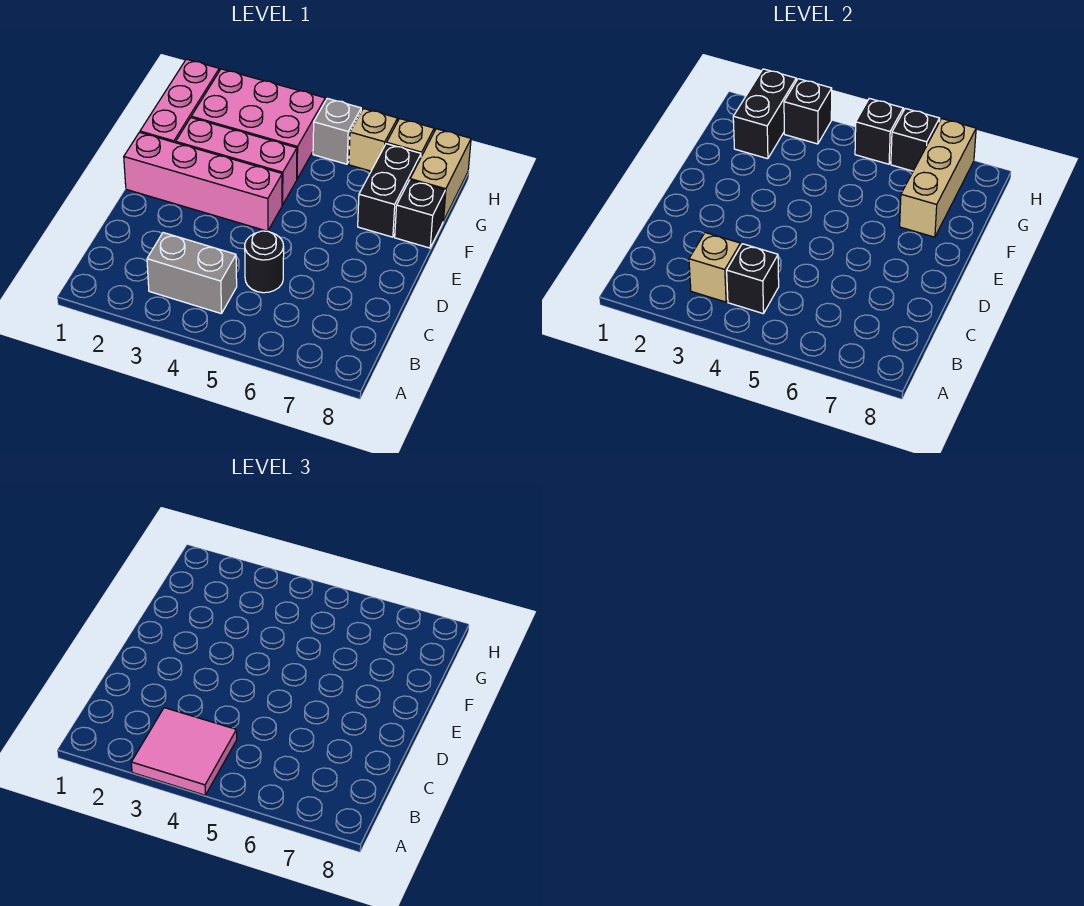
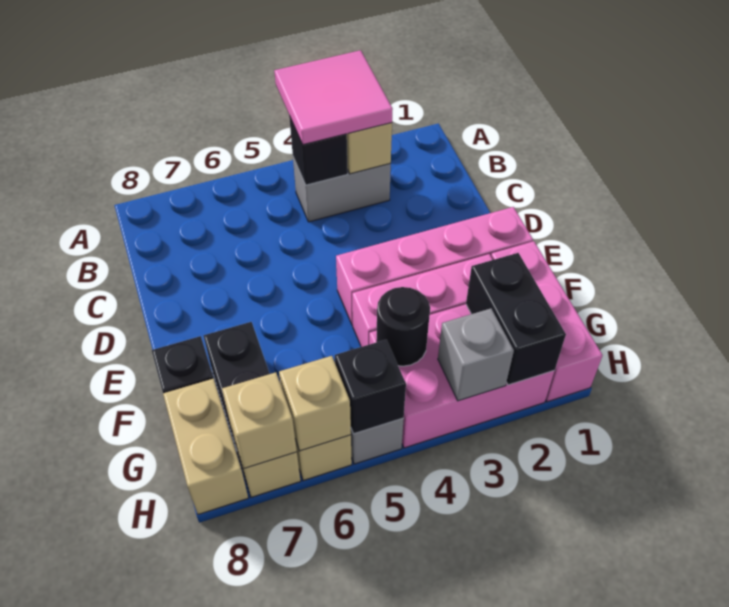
black 1x1 round brick [245,231,284,293] -> black 1x1 round brick moved to [376,287,430,366]
tan 1x3 brick [900,119,976,237] -> tan 1x1 brick [222,372,297,468]
black 1x1 brick [784,79,832,144] -> grey 1x1 brick [438,308,514,401]
black 1x1 brick [891,108,940,171] -> tan 1x1 brick [279,356,351,451]

